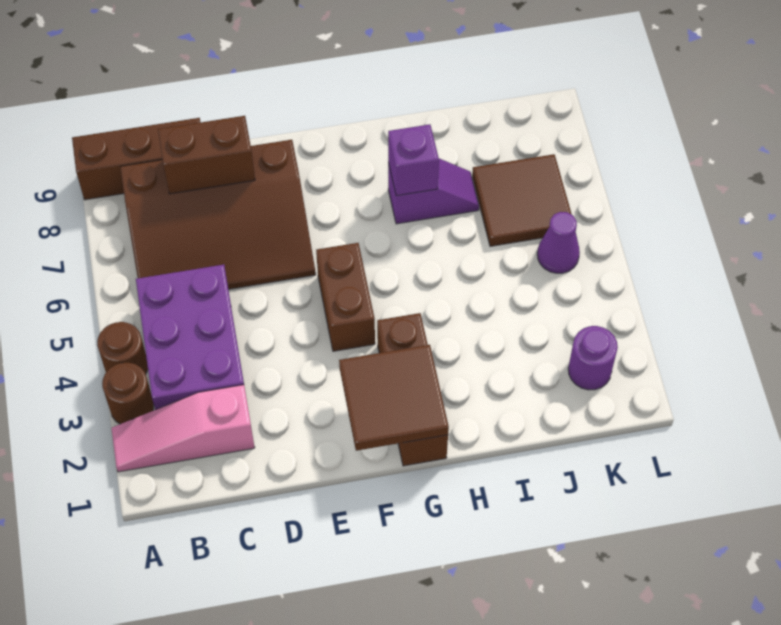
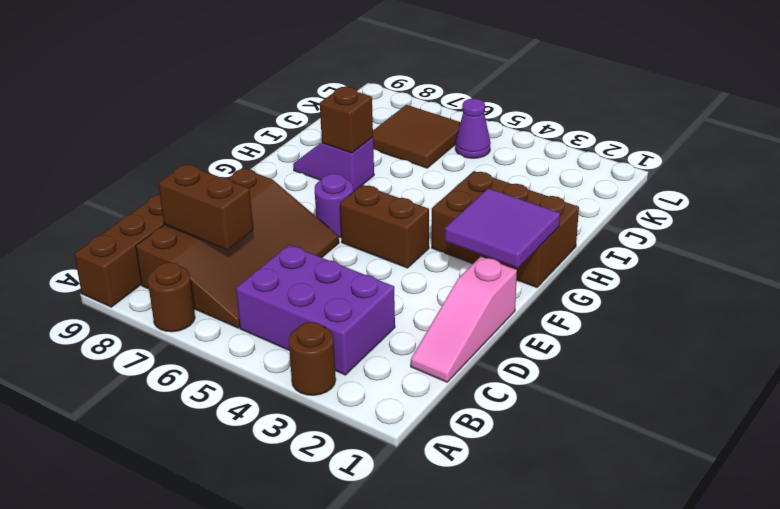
pink 1x3 slope [111,385,255,472] -> pink 1x3 slope moved to [411,257,517,382]
brown 1x1 round brick [97,322,148,374] -> brown 1x1 round brick moved to [148,262,195,332]
brown 1x2 brick [158,116,255,194] -> brown 1x2 brick turned to [158,164,253,250]
brown 2x2 tile [339,345,449,451] -> purple 2x2 tile [445,188,560,268]
brown 1x3 brick [377,313,448,466] -> brown 2x3 brick [432,171,579,287]
purple 1x2 slope [388,159,479,224] -> purple 1x2 slope turned to [293,137,374,192]
purple 1x1 brick [388,124,439,196] -> brown 1x1 brick [320,87,373,153]
purple 1x1 round brick [568,326,618,390] -> purple 1x1 round brick moved to [315,174,353,237]

